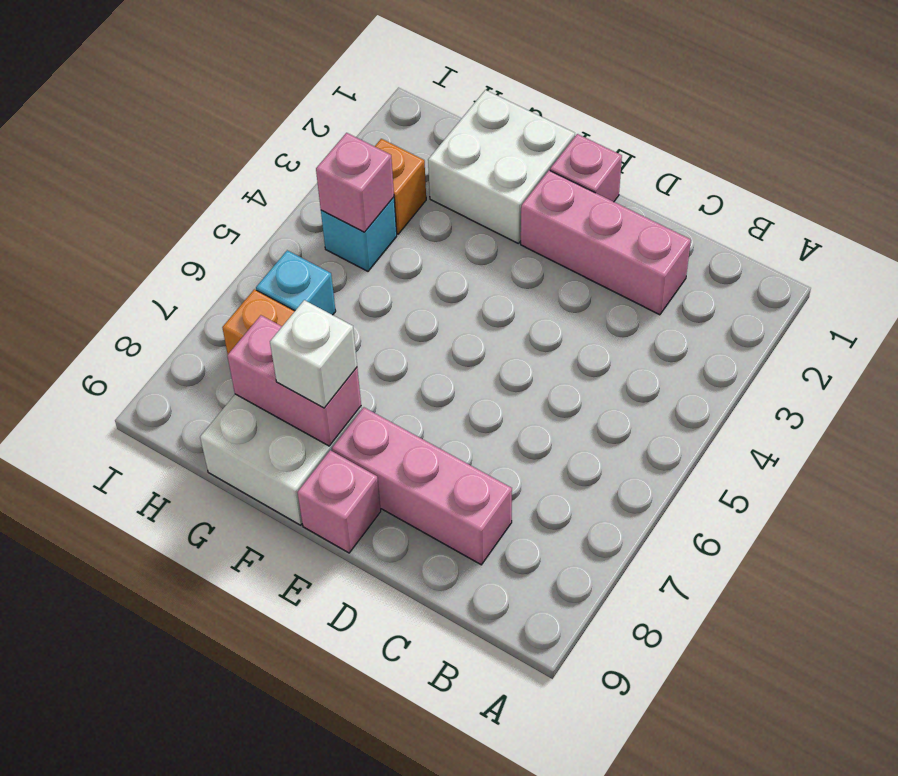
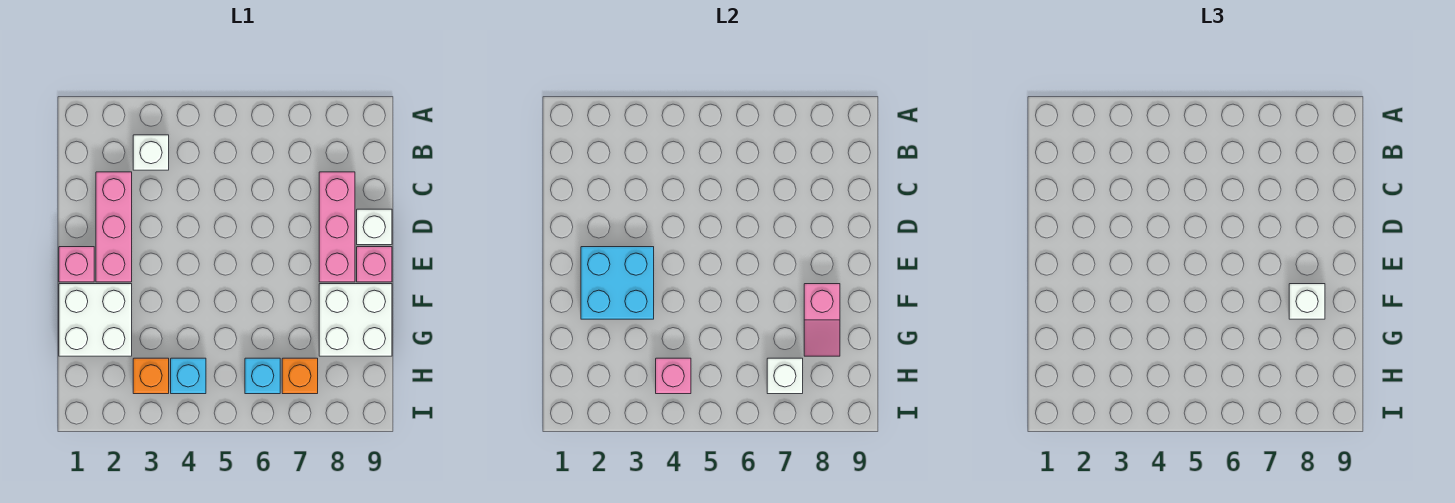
none -> white 1x1 brick [133,135,169,170]
none -> white 1x1 brick [357,209,392,245]
none -> cyan 2x2 brick [581,247,654,319]
pink 1x2 brick [227,315,361,446] -> pink 1x2 slope [804,284,840,356]
none -> white 1x1 brick [767,358,803,394]

